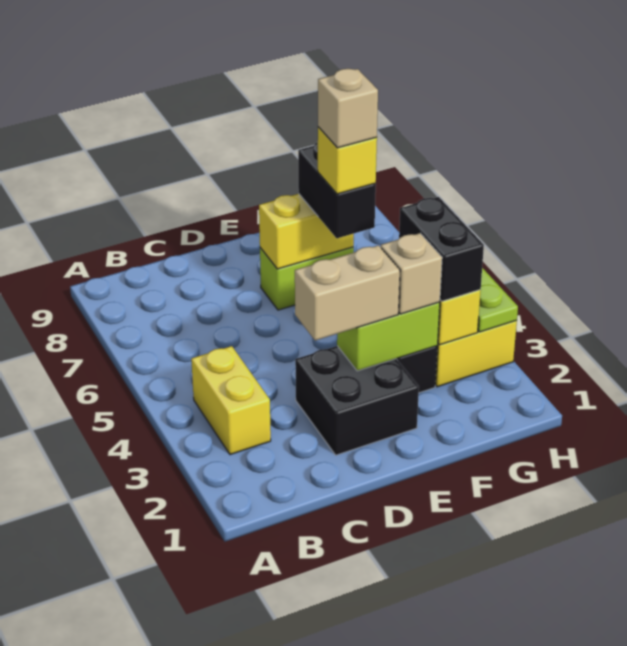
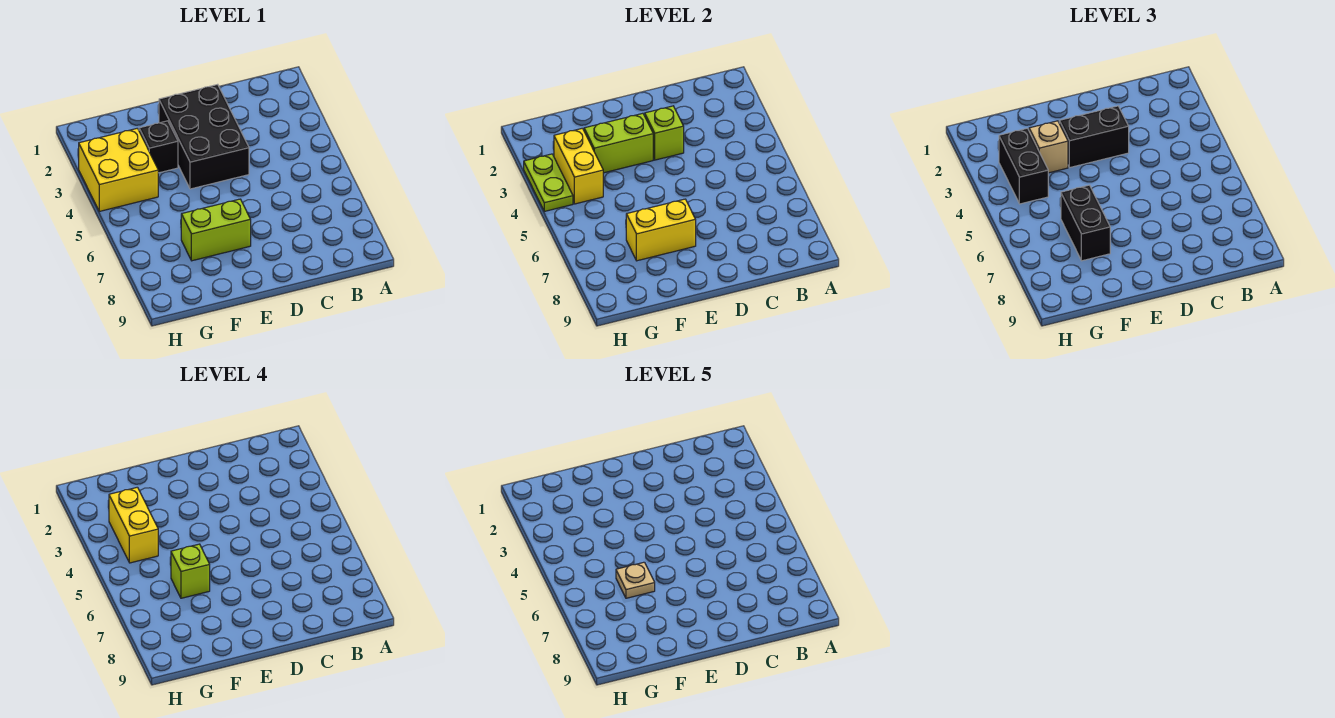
yellow 1x2 brick [191,346,271,455] -> yellow 1x2 brick moved to [109,487,158,563]
black 2x2 brick [295,346,419,455] -> black 2x3 brick [159,84,249,189]
none -> lime 1x1 brick [645,106,684,160]
tan 1x2 brick [295,245,400,341] -> black 1x2 brick [1059,106,1129,167]
yellow 1x1 brick [318,127,377,194] -> lime 1x1 brick [171,544,210,598]
tan 1x1 brick [318,69,378,148] -> tan 1x1 plate [616,562,655,598]

